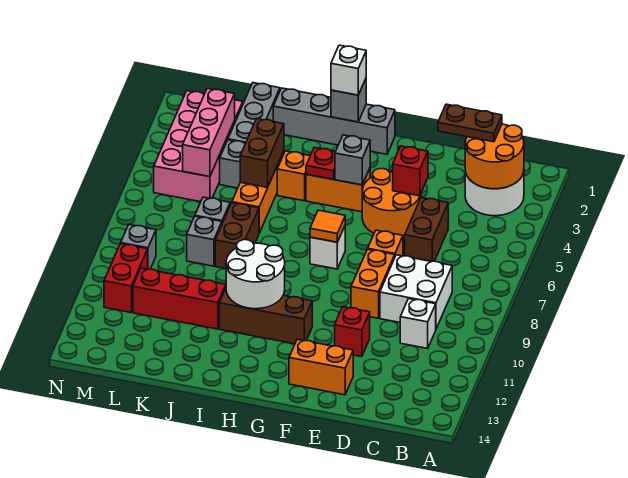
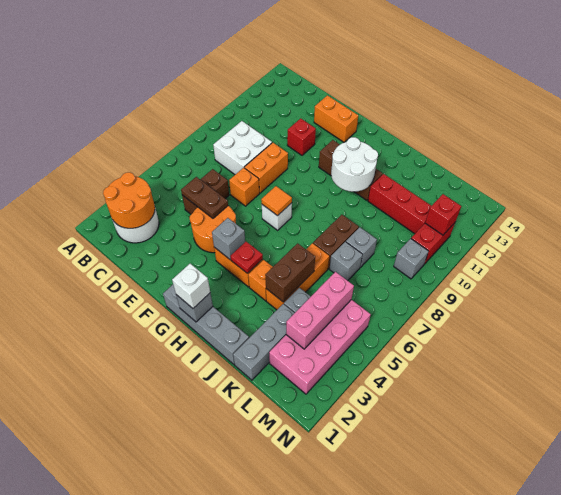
brown 1x2 plate [438,104,502,142] -> brown 1x2 plate moved to [181,177,228,218]
white 1x1 brick [400,299,436,348] -> none
red 1x1 brick [393,146,428,196] -> red 1x1 brick moved to [425,194,461,235]

